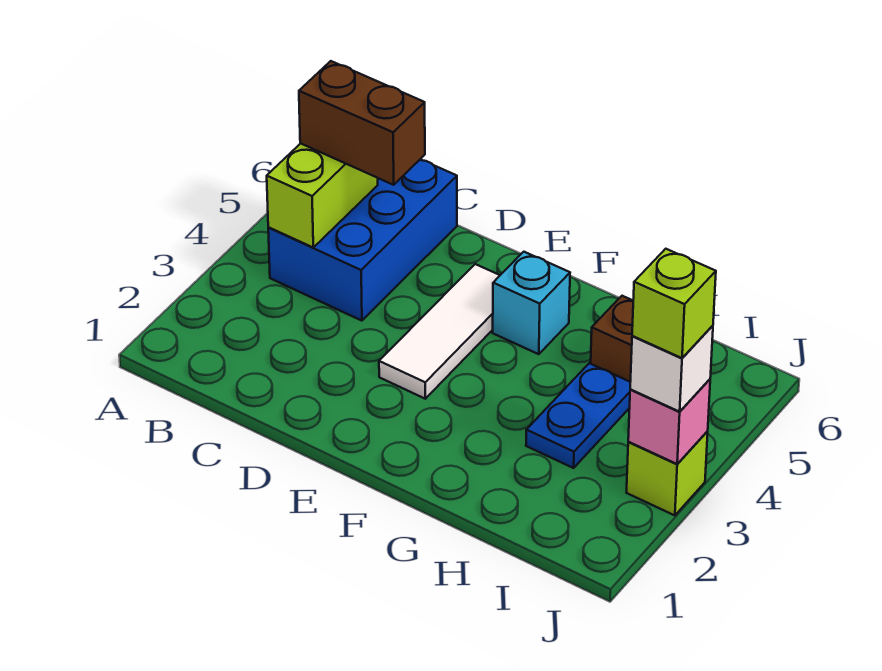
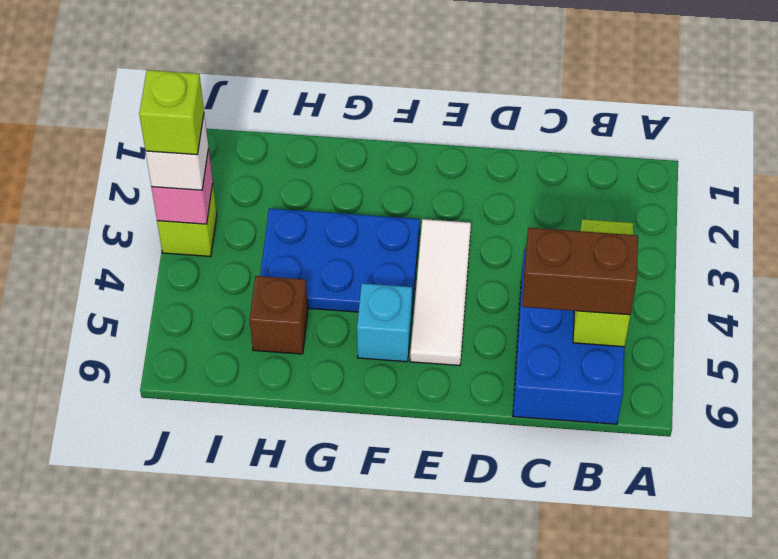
blue 1x2 plate [526,363,630,468] -> blue 2x3 plate [260,208,420,312]

